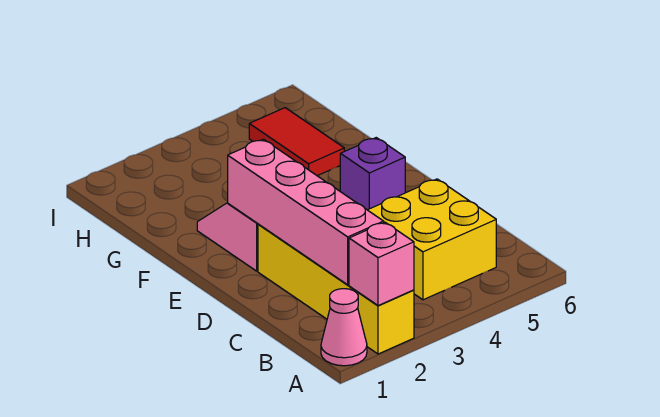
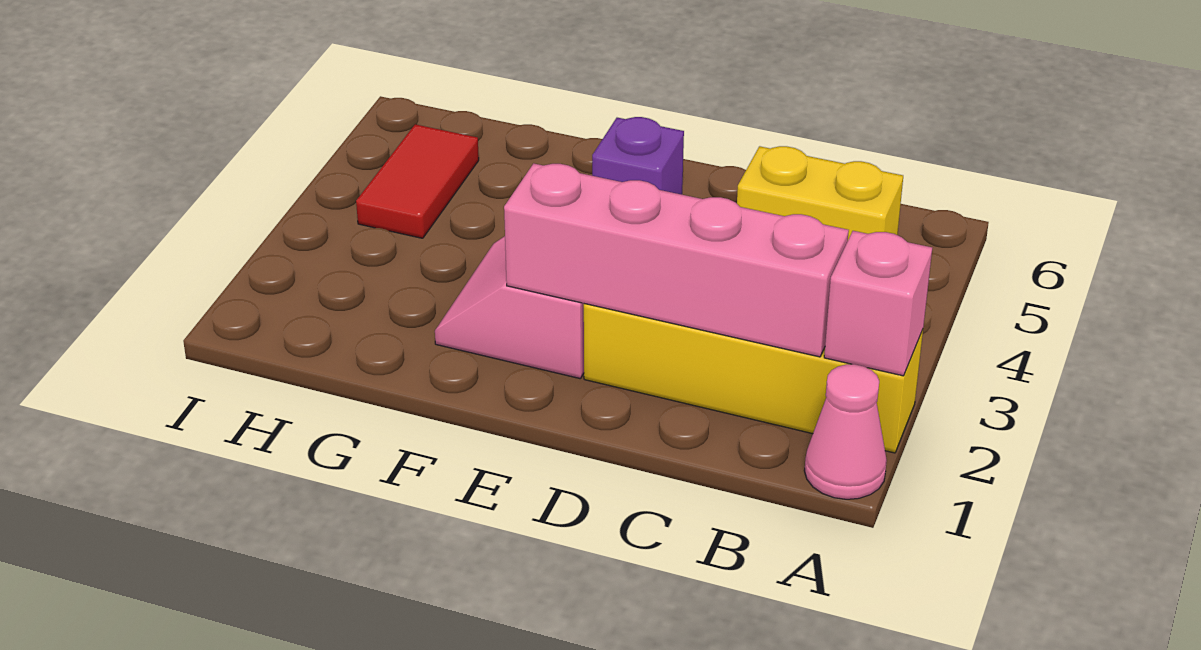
yellow 2x2 brick [368,179,496,300] -> yellow 1x2 brick [737,146,903,240]
red 1x2 tile [249,108,344,176] -> red 1x2 tile turned to [356,124,479,238]

